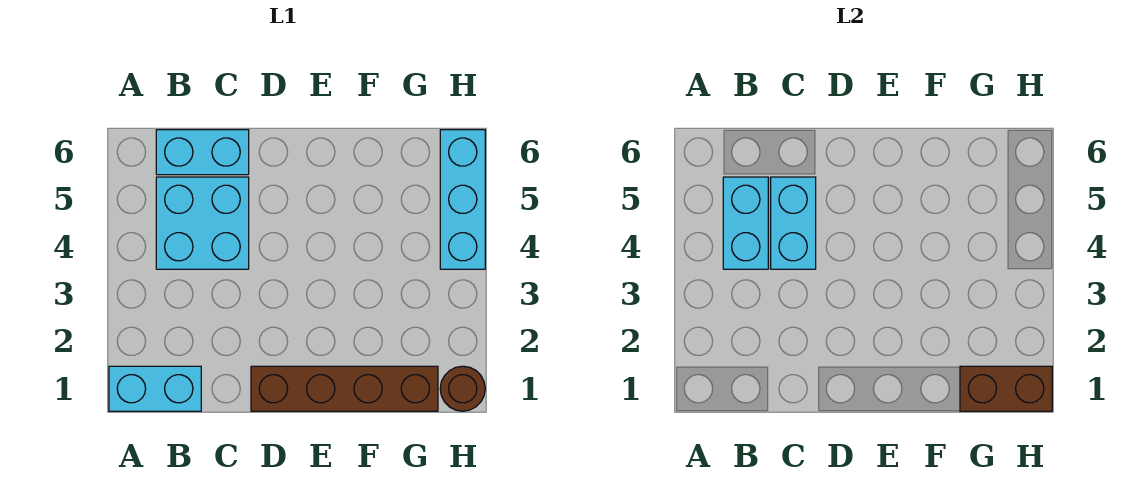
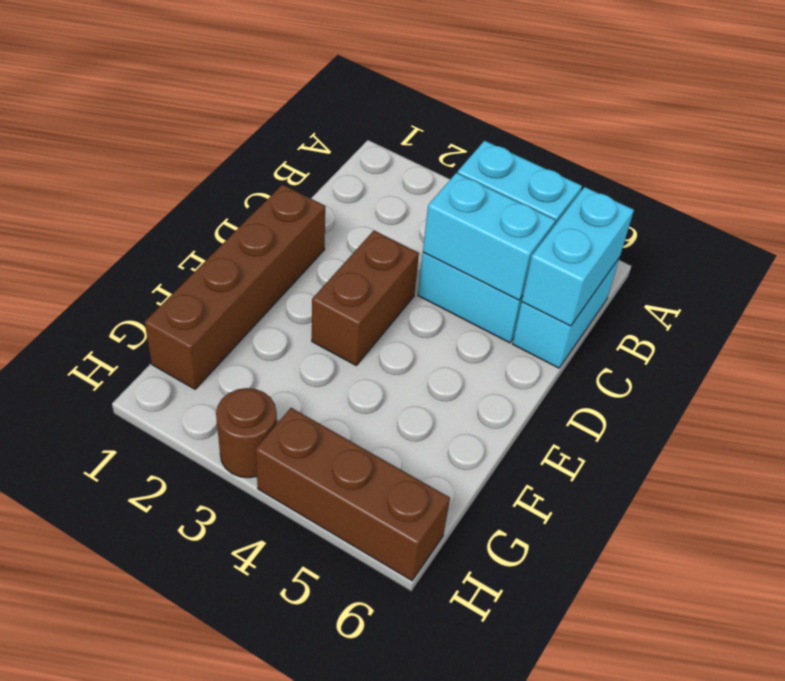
cyan 1x2 brick [109,366,201,411] -> cyan 1x2 brick moved to [522,187,634,326]
brown 1x2 brick [960,366,1052,411] -> brown 1x2 brick moved to [312,230,419,365]
brown 1x1 round brick [440,366,485,411] -> brown 1x1 round brick moved to [216,388,277,478]
cyan 1x3 brick [440,130,485,269] -> brown 1x3 brick [255,408,450,581]

